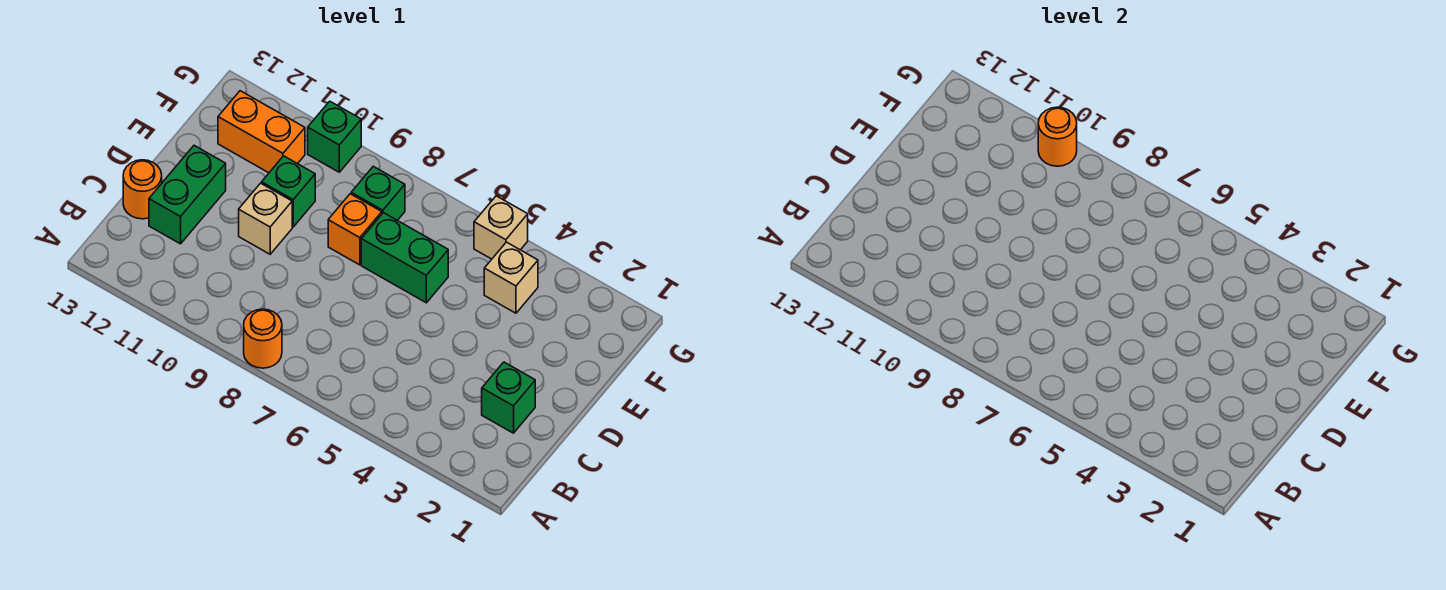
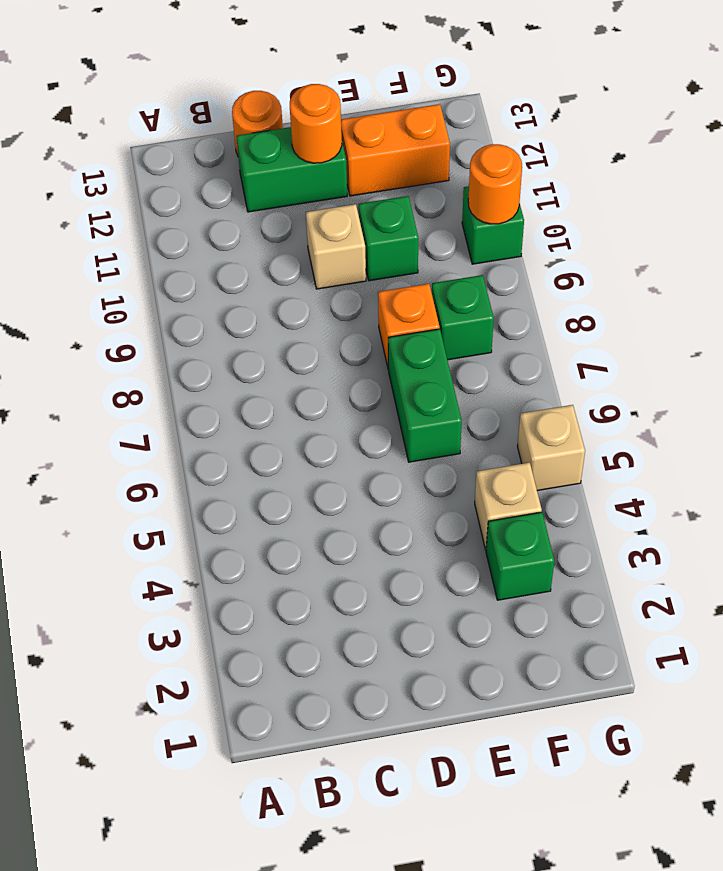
orange 1x1 round brick [244,309,282,368] -> orange 1x1 round brick moved to [290,84,342,163]
green 1x1 brick [482,362,535,433] -> green 1x1 brick moved to [486,512,554,600]
orange 1x2 brick [218,91,305,173] -> orange 1x2 brick turned to [341,104,450,196]

